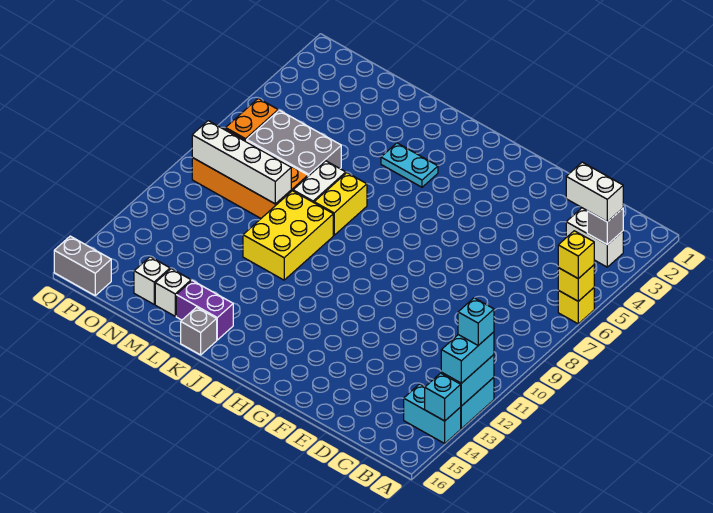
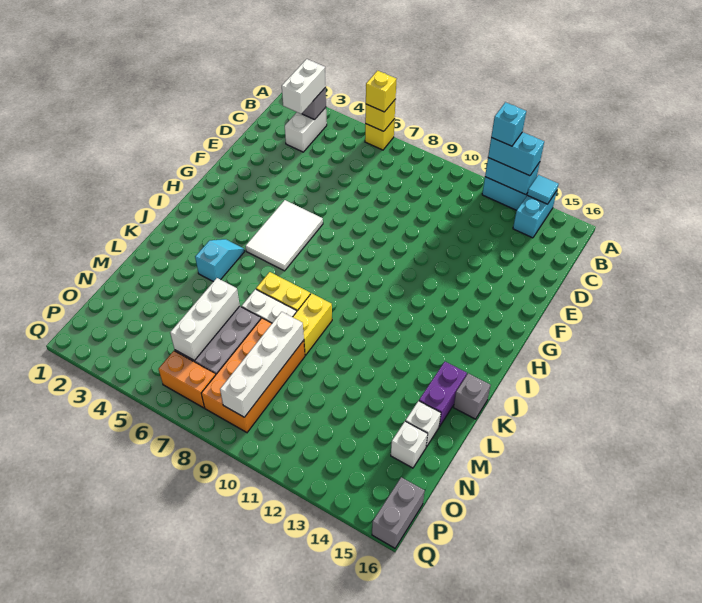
cyan 1x1 brick [425,373,461,421] -> cyan 1x1 tile [527,175,558,204]
none -> white 2x3 tile [245,200,323,271]
cyan 1x2 plate [381,143,438,187] -> cyan 1x2 slope [195,239,244,282]
yellow 2x3 brick [243,191,333,280] -> yellow 1x2 brick [293,293,332,355]
none -> white 1x3 brick [170,278,240,360]

